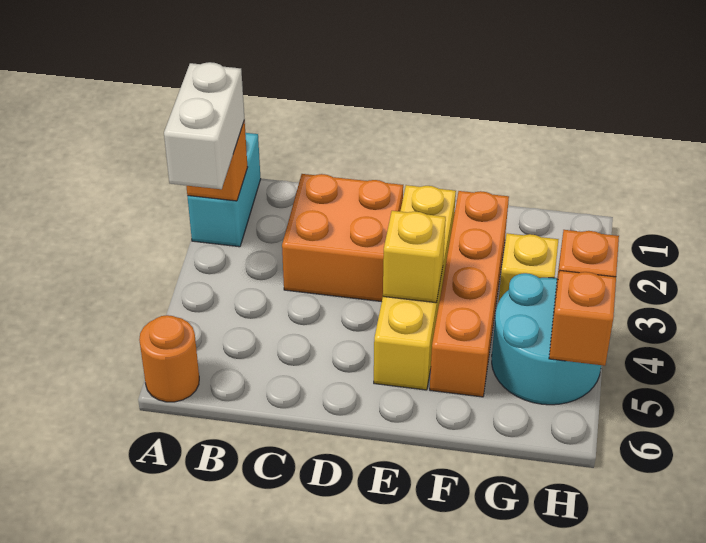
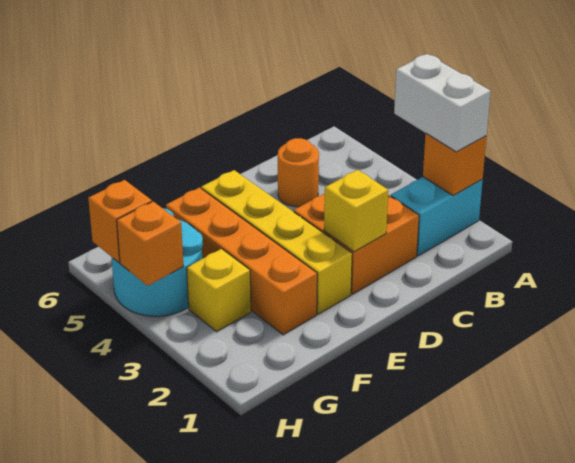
cyan 1x2 brick [187,133,261,247] -> cyan 1x2 brick turned to [391,177,483,256]
orange 1x1 round brick [139,315,199,402] -> orange 1x1 round brick moved to [278,138,319,207]
yellow 1x1 brick [383,211,446,303] -> yellow 1x1 brick moved to [324,170,388,252]

